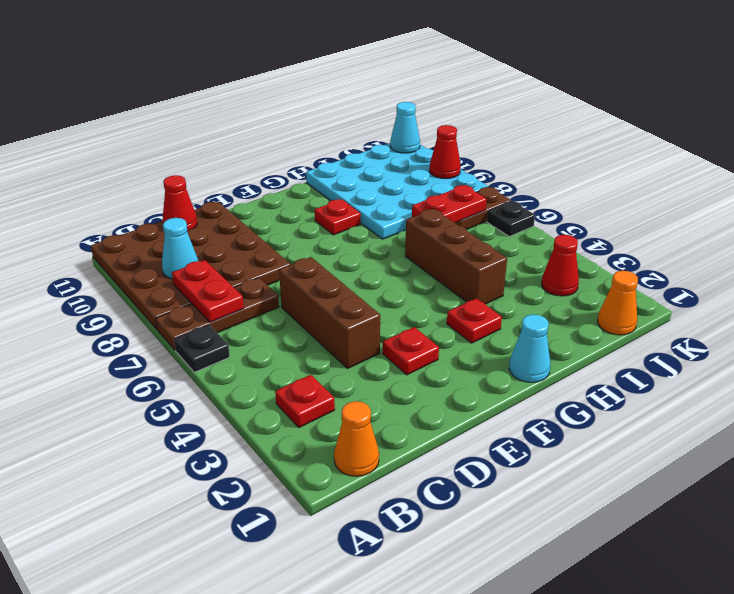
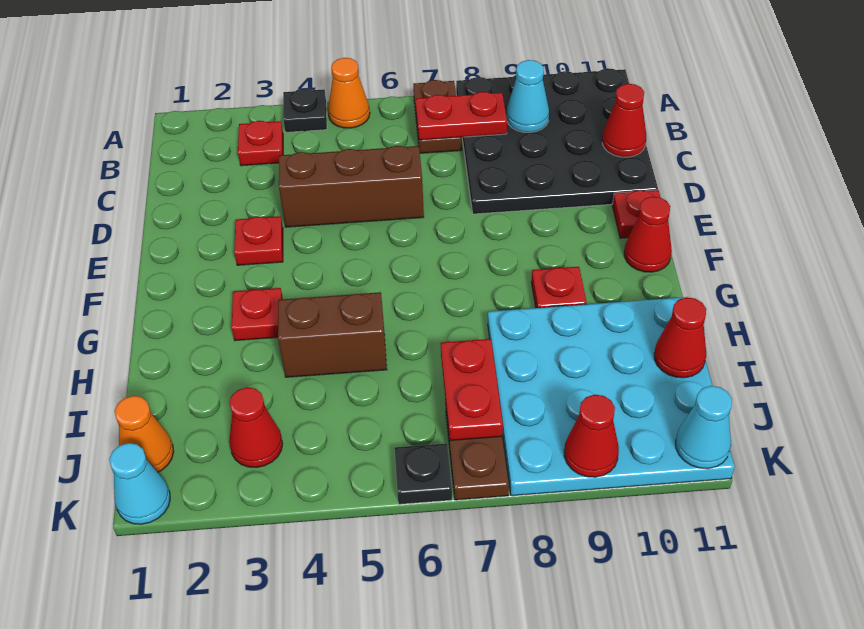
black 1x1 plate [174,325,230,372] -> black 1x1 plate moved to [283,89,327,132]
brown 1x3 plate [156,278,279,350] -> brown 1x2 plate [413,80,462,153]
brown 4x4 plate [91,202,291,329] -> black 4x4 plate [456,68,658,214]
orange 1x1 cone [334,401,379,476] -> orange 1x1 cone moved to [328,58,370,128]
none -> red 1x1 plate [612,190,660,238]
none -> red 1x1 cone [624,197,672,272]
cyan 1x1 cone [509,314,550,382] -> cyan 1x1 cone moved to [109,443,170,524]
brown 1x3 brick [405,209,507,304] -> brown 1x2 brick [278,292,387,377]
none -> red 1x1 cone [654,297,706,378]

